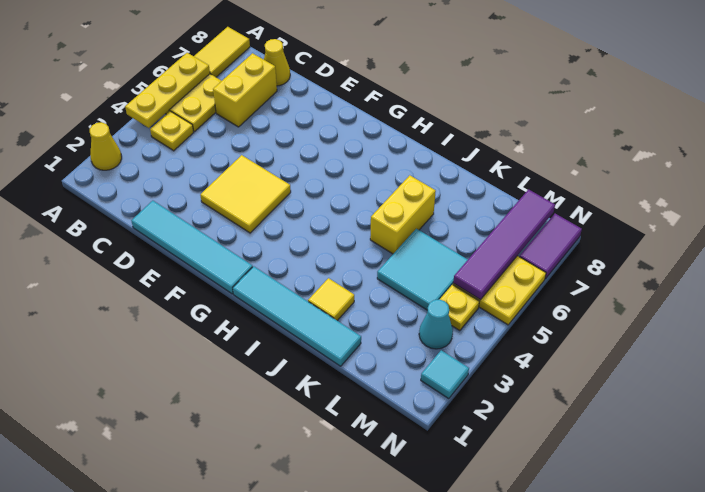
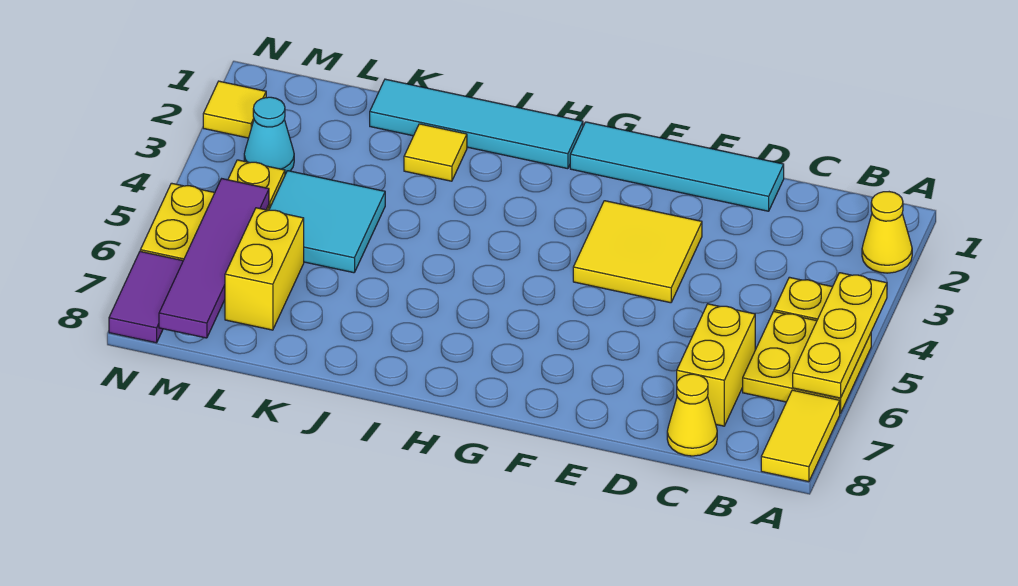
yellow 1x2 brick [370,175,436,254] -> yellow 1x2 brick moved to [225,208,304,330]
cyan 1x1 tile [421,350,469,399] -> yellow 1x1 tile [203,81,266,138]

